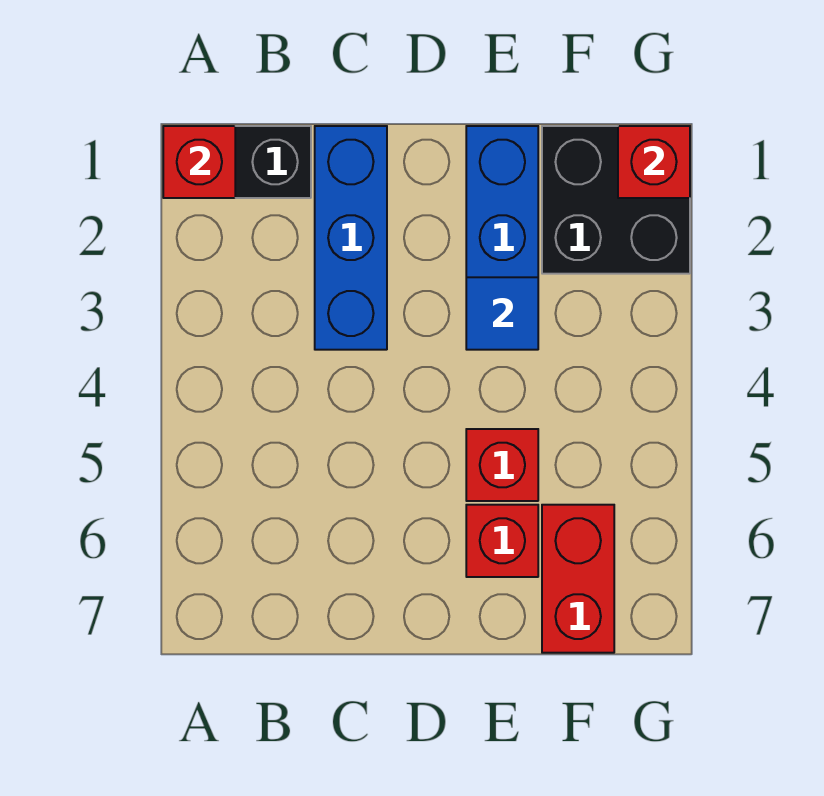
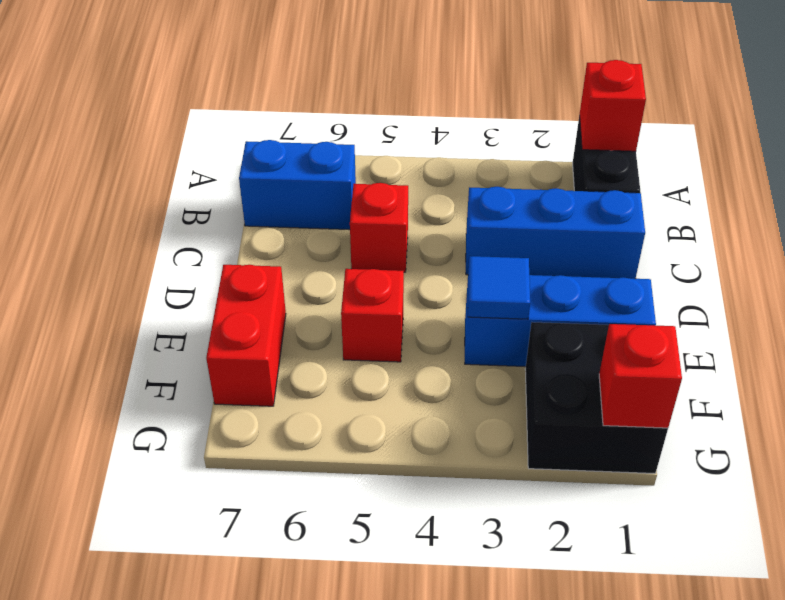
none -> blue 1x2 brick [239,140,356,230]
red 1x1 brick [466,505,538,577] -> red 1x1 brick moved to [350,183,408,272]
red 1x2 brick [542,505,614,653] -> red 1x2 brick turned to [206,265,286,406]

